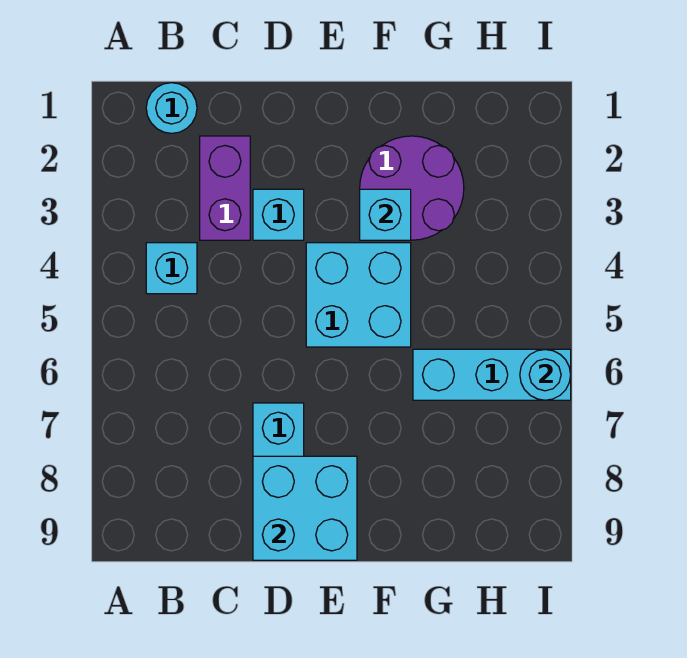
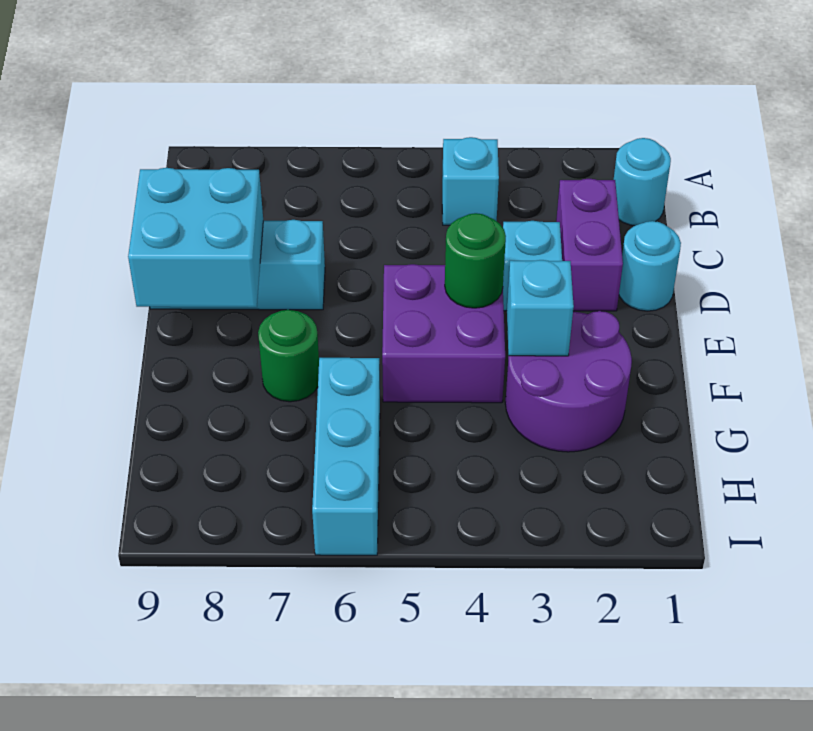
purple 1x2 brick [200,136,250,240] -> purple 1x2 brick turned to [556,179,623,311]
cyan 2x2 brick [306,243,411,347] -> purple 2x2 brick [382,264,505,403]
none -> green 1x1 round brick [445,213,506,308]
none -> green 1x1 round brick [258,310,319,402]
cyan 1x1 round brick [520,349,571,400] -> cyan 1x1 round brick moved to [619,221,681,311]

